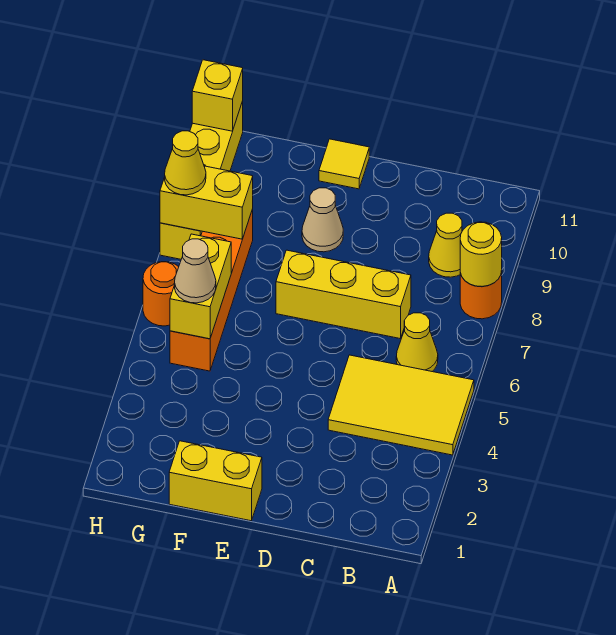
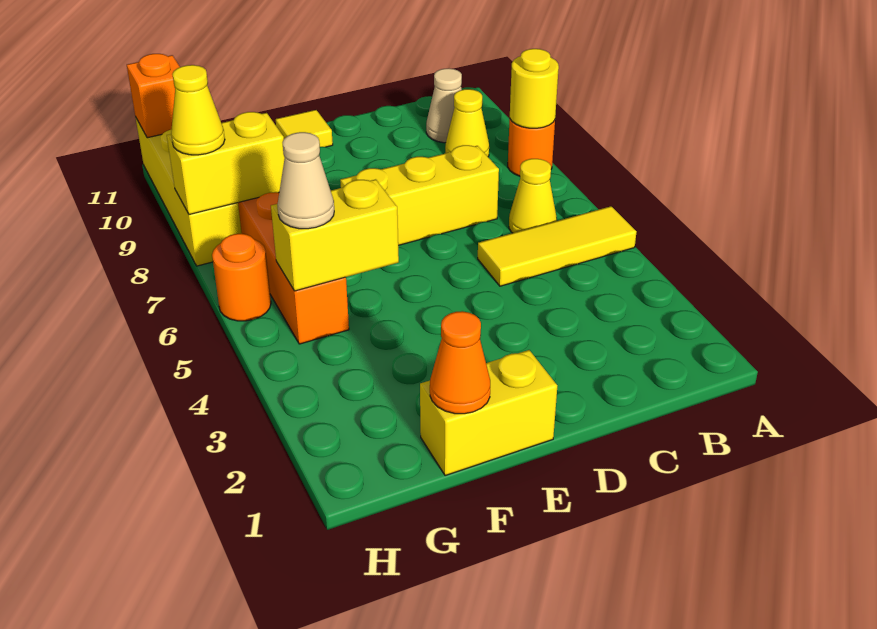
yellow 2x3 tile [328,355,474,455] -> yellow 1x3 tile [478,206,636,286]
tan 1x1 cone [302,188,343,252] -> tan 1x1 cone moved to [426,69,462,143]
none -> orange 1x1 cone [430,311,490,414]
yellow 1x2 brick [170,234,231,339] -> yellow 1x2 brick turned to [271,179,399,291]
yellow 1x1 brick [192,60,243,131] -> orange 1x1 brick [127,54,180,138]

